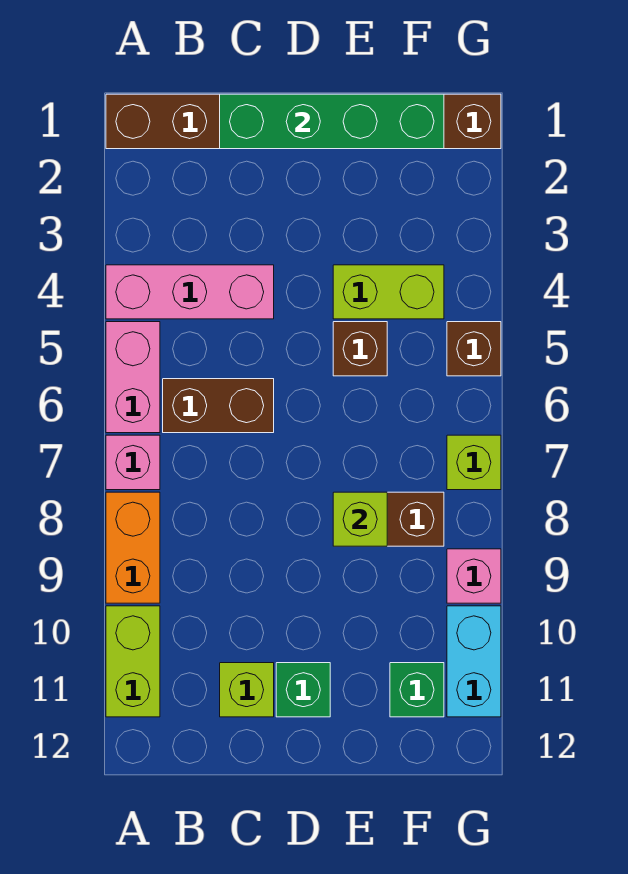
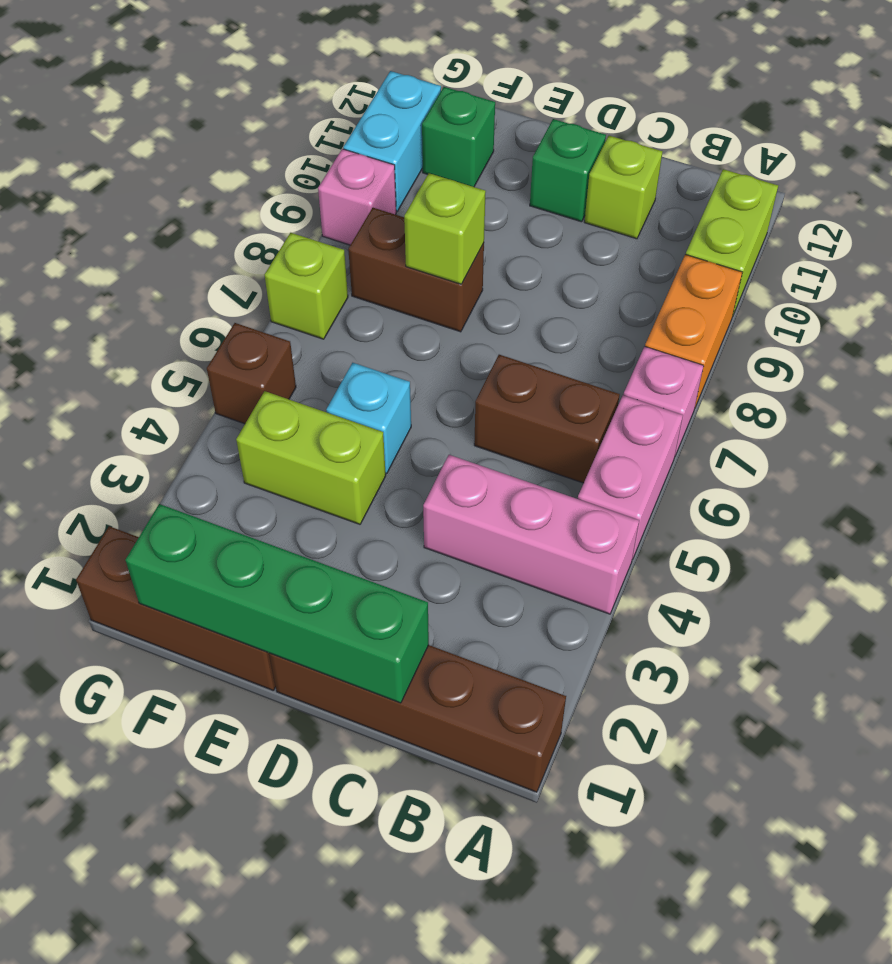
brown 1x1 brick [333,322,387,376] -> cyan 1x1 brick [326,363,411,474]

